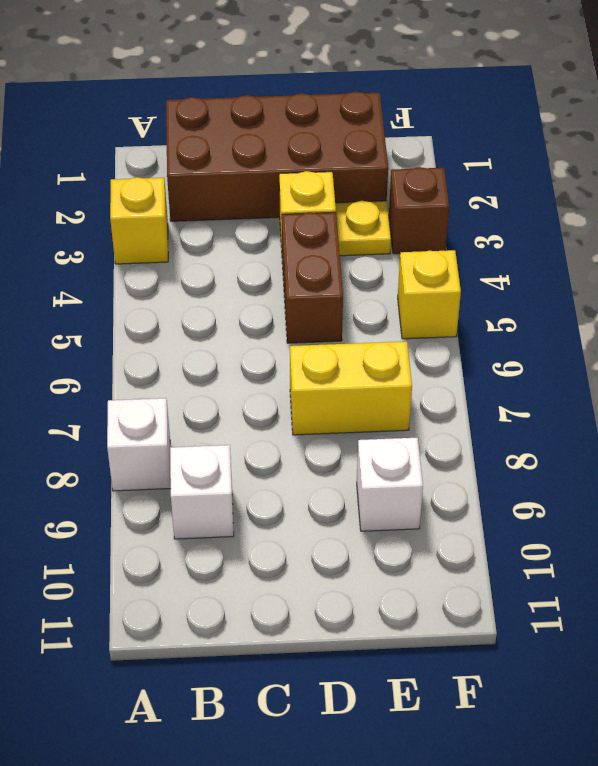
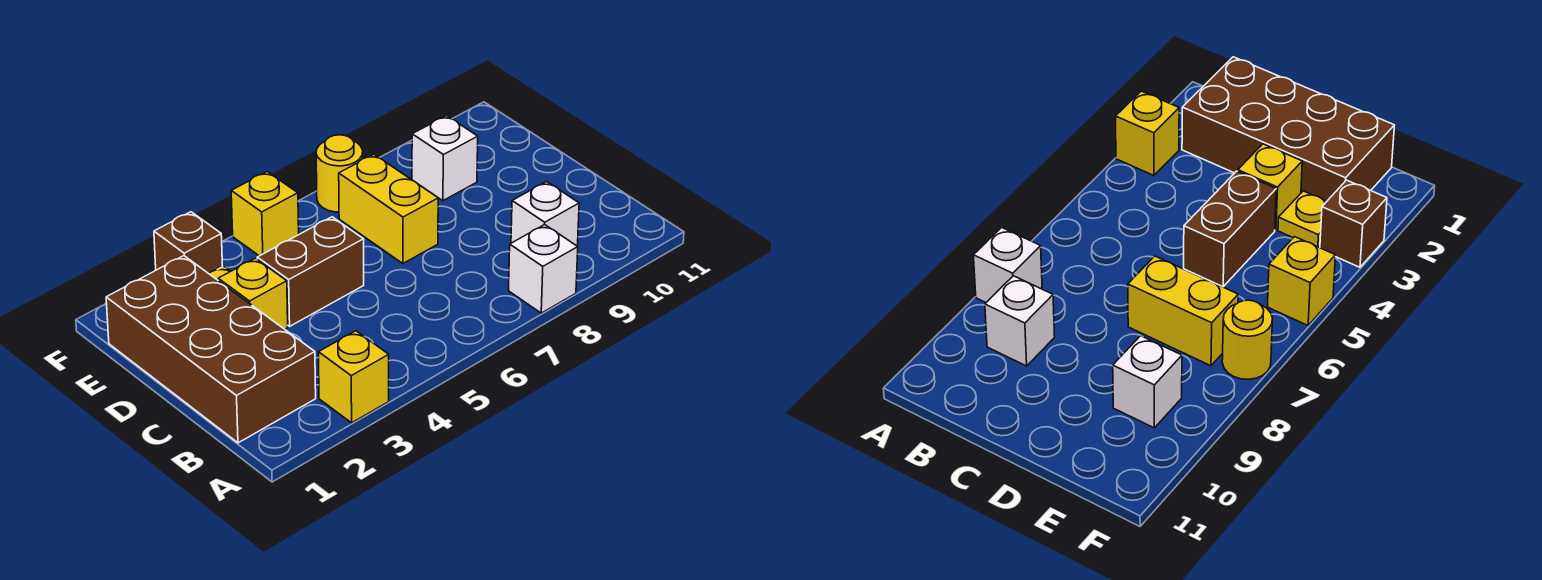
none -> yellow 1x1 round brick [316,135,363,212]

